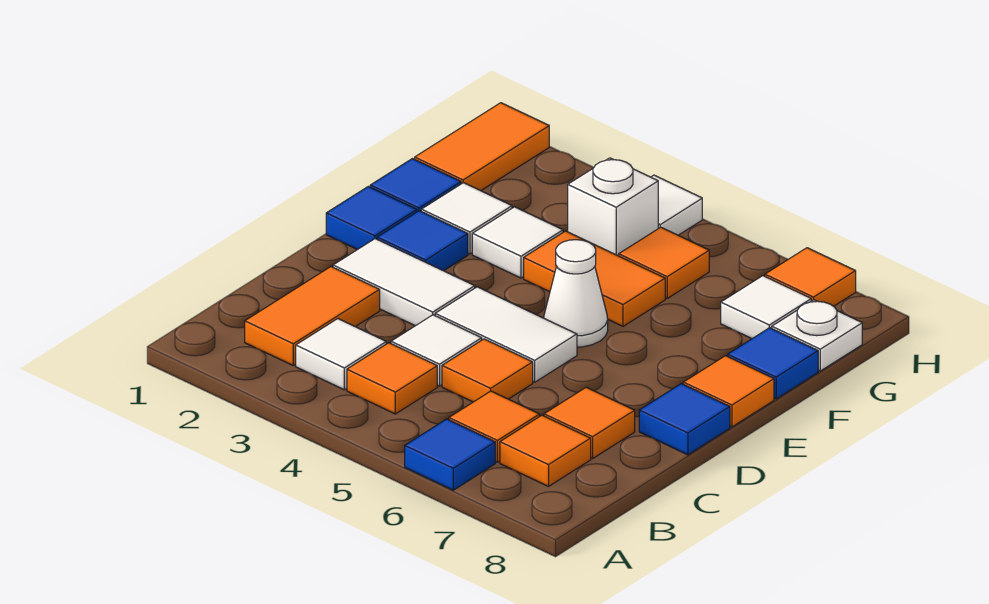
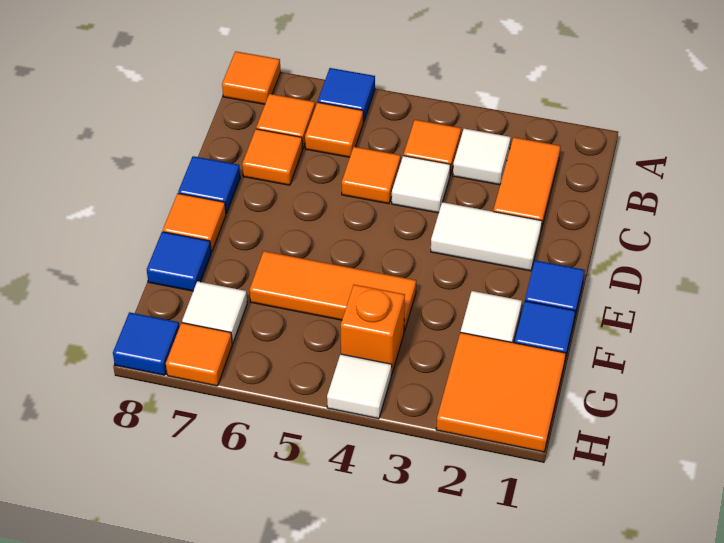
white 1x2 tile [435,287,577,382] -> none
blue 1x1 tile [377,211,468,271] -> blue 1x1 tile moved to [113,312,179,375]
white 1x1 cone [544,240,608,347] -> none
white 1x1 tile [472,207,563,278] -> none
orange 1x2 tile [524,231,665,326] -> orange 1x3 tile [250,251,416,332]
orange 1x2 tile [415,103,549,191] -> orange 2x2 tile [436,332,566,452]
white 1x1 brick [568,158,658,256] -> orange 1x1 brick [341,285,405,375]
orange 1x1 tile [619,227,709,298] -> orange 1x1 tile moved to [222,51,281,104]
white 1x1 plate [772,300,862,371] -> none

